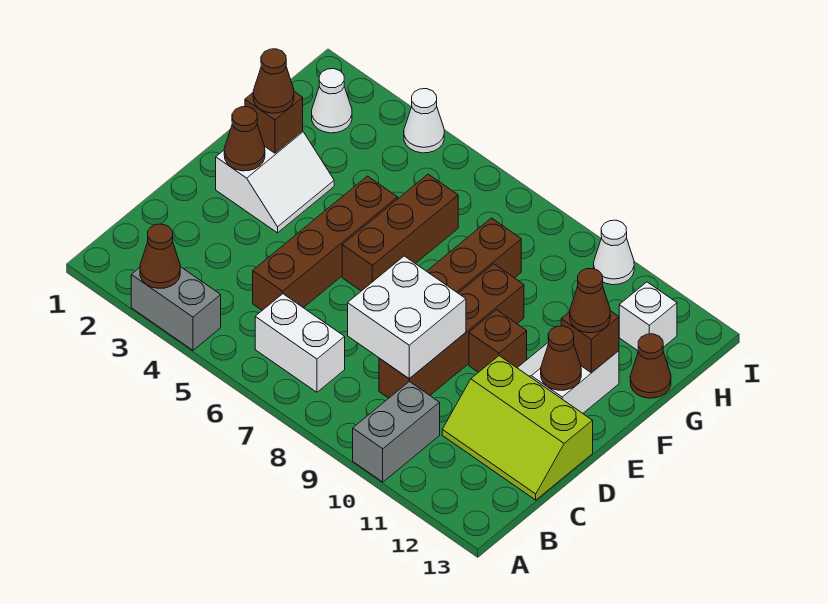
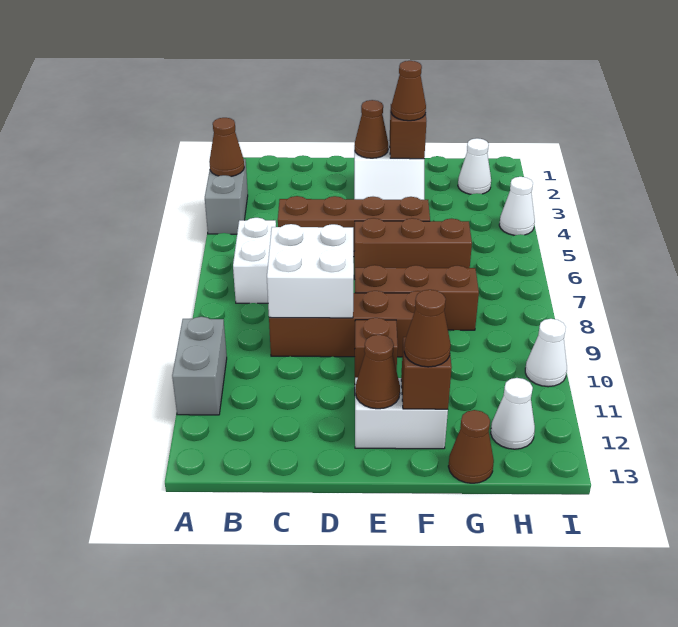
grey 1x2 brick [353,381,440,482] -> grey 1x2 brick turned to [172,317,227,415]
lime 2x3 slope [442,356,593,500] -> none
white 1x1 brick [619,282,677,351] -> white 1x1 cone [491,378,535,449]

